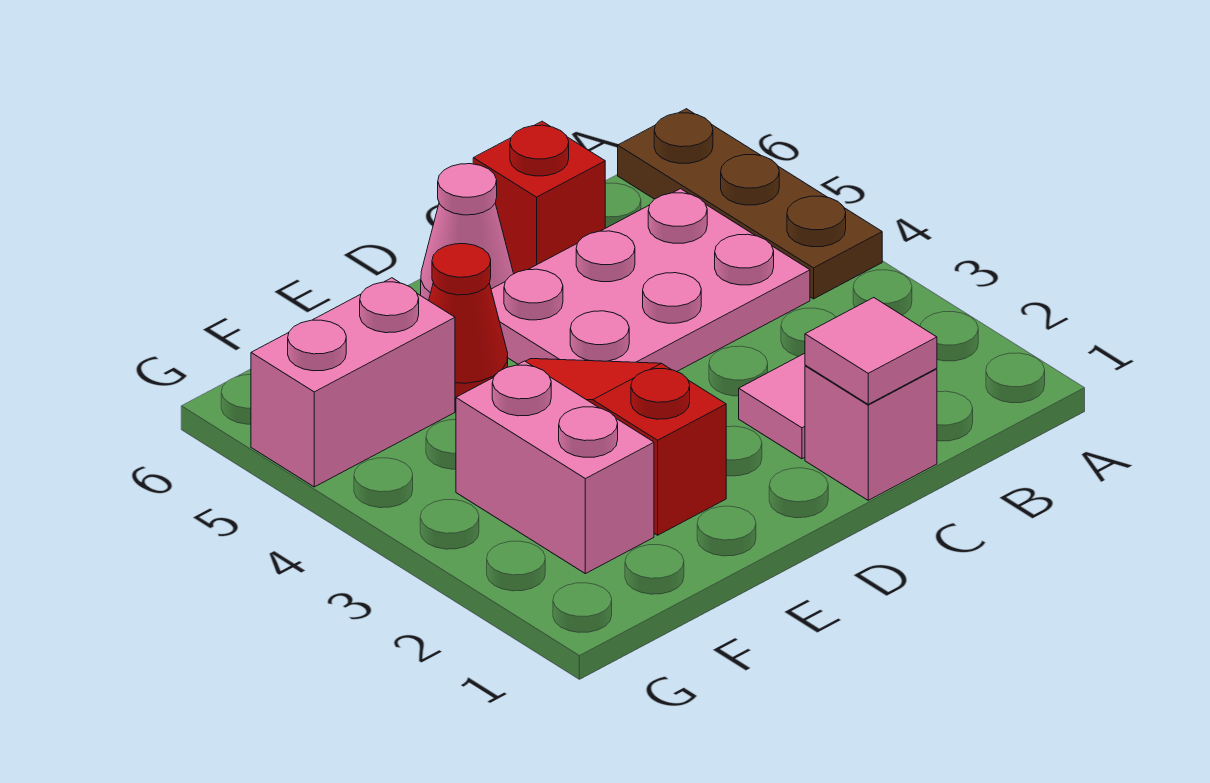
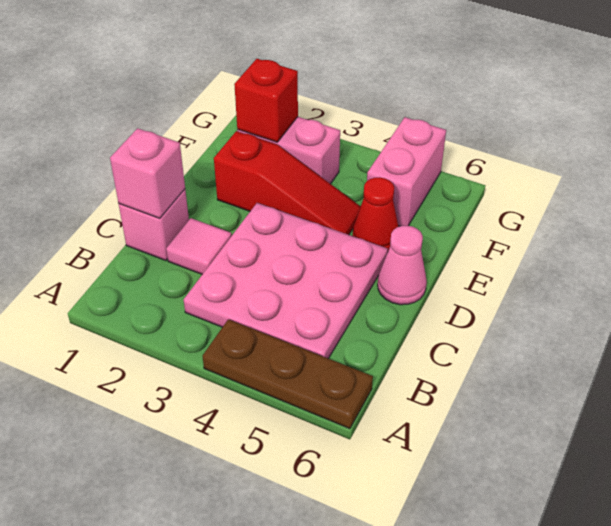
pink 2x3 plate [491,189,810,372] -> pink 3x3 plate [184,203,388,359]
pink 1x1 tile [805,298,937,404] -> pink 1x1 brick [110,128,185,218]
red 1x1 brick [473,121,605,274] -> red 1x1 brick moved to [234,59,298,142]

